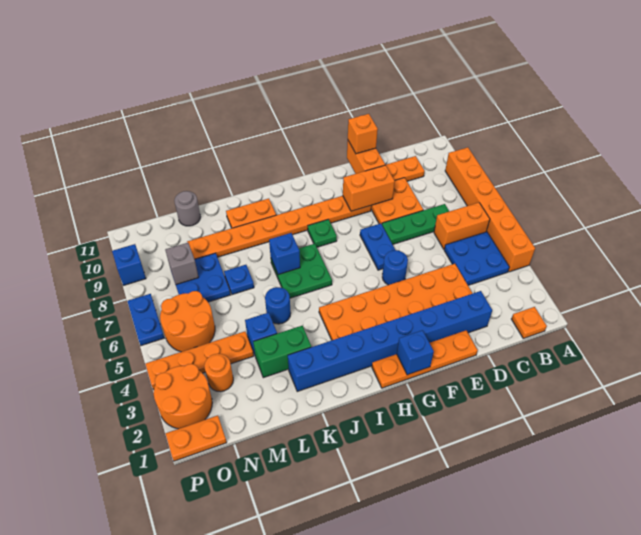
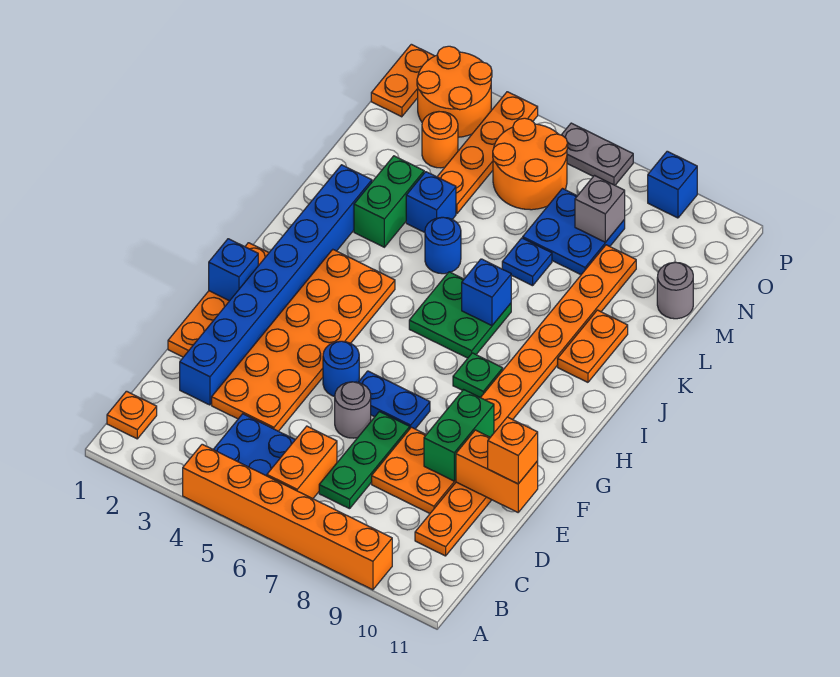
none -> grey 1x1 round brick [335,382,371,438]
orange 1x2 brick [343,165,395,211] -> green 1x2 brick [424,390,494,481]
blue 1x2 plate [127,294,164,346] -> grey 1x2 plate [562,123,633,185]

